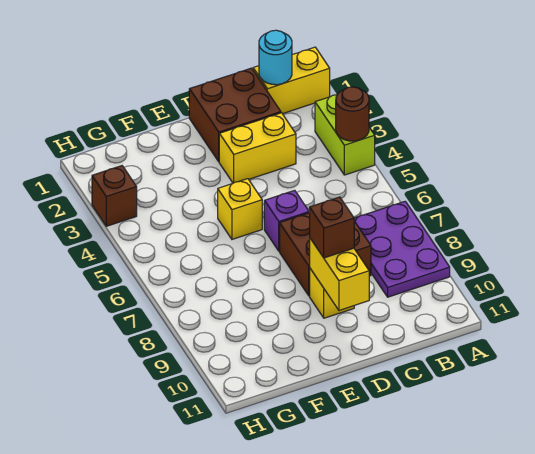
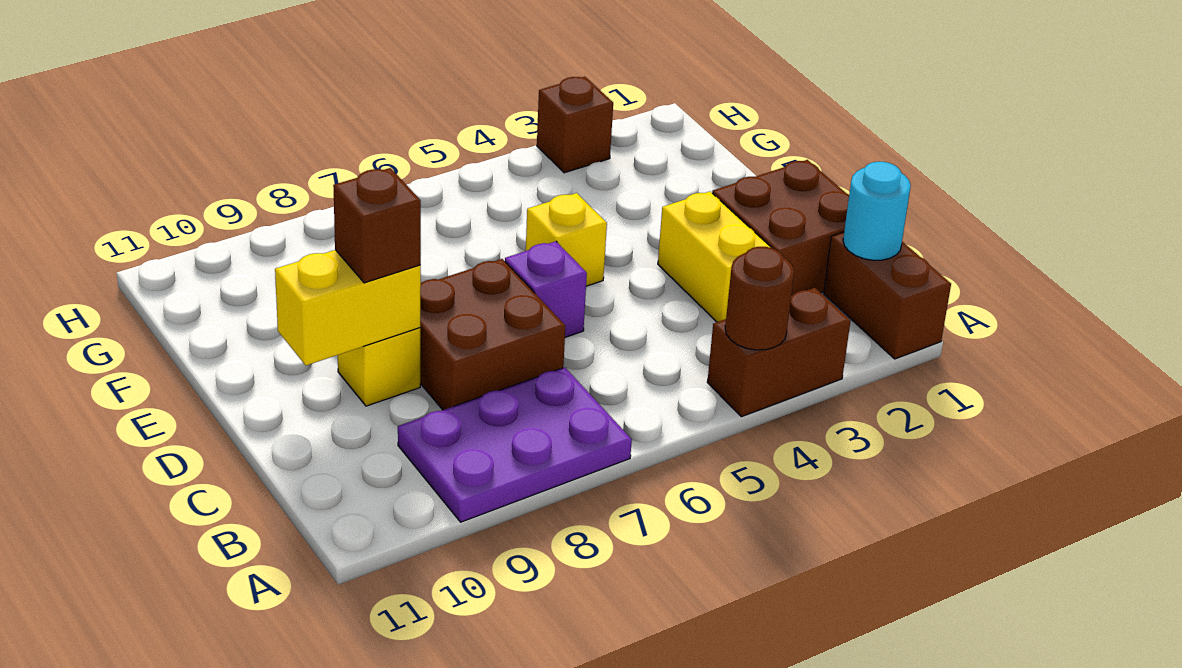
yellow 1x2 brick [253,47,330,114] -> brown 1x2 brick [824,232,951,359]
lime 1x2 brick [315,95,375,175] -> brown 1x2 brick [707,288,851,417]

